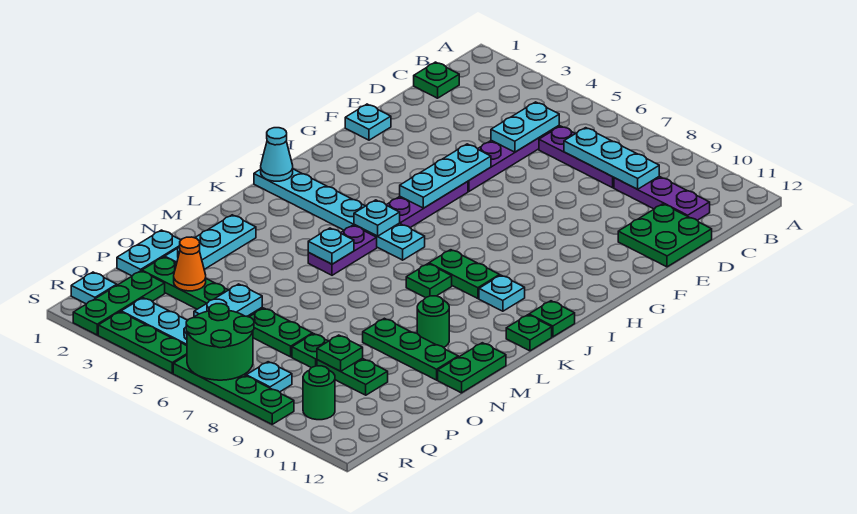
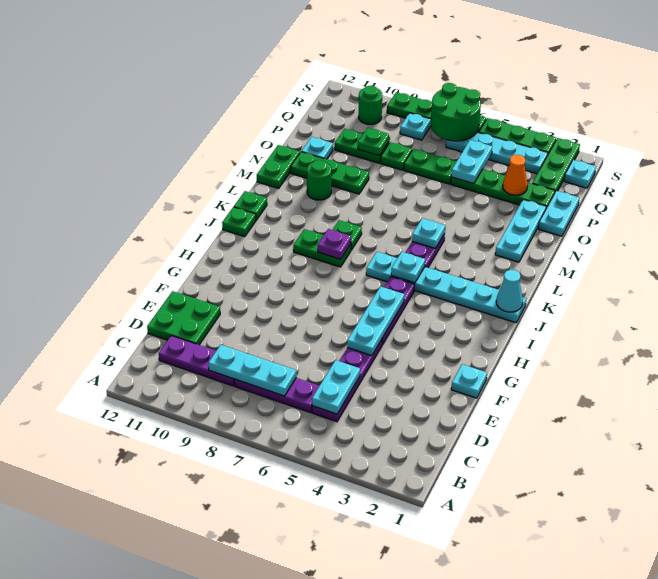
green 1x1 plate [414,62,459,98] -> none
none -> purple 1x1 plate [317,229,351,259]
cyan 1x1 plate [479,275,525,311] -> cyan 1x1 plate moved to [301,137,333,159]

